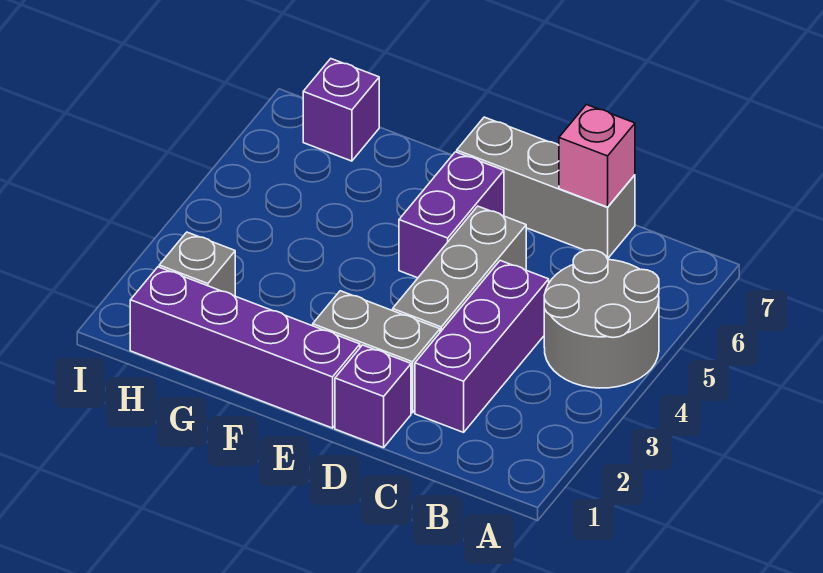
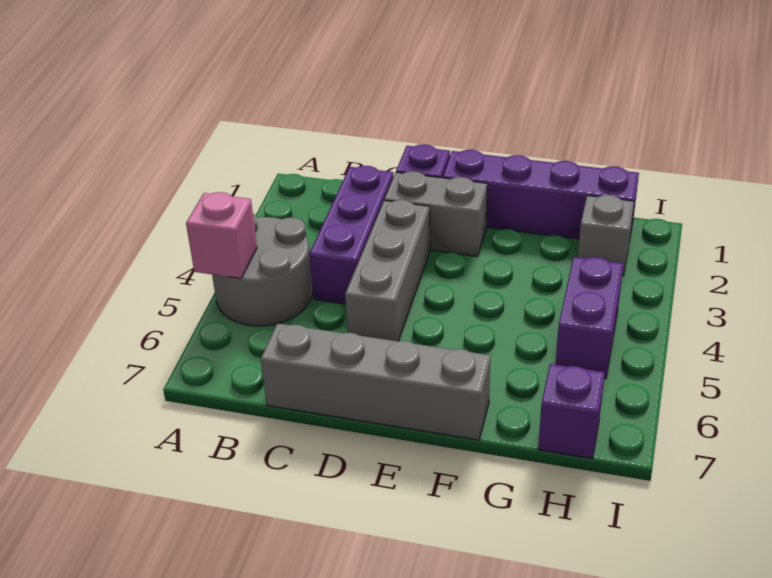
grey 1x3 brick [457,117,635,259] -> grey 1x4 brick [261,323,491,440]
pink 1x1 brick [559,105,635,207] -> pink 1x1 brick moved to [186,192,257,279]
purple 1x2 brick [399,152,504,278] -> purple 1x2 brick moved to [556,257,623,379]

